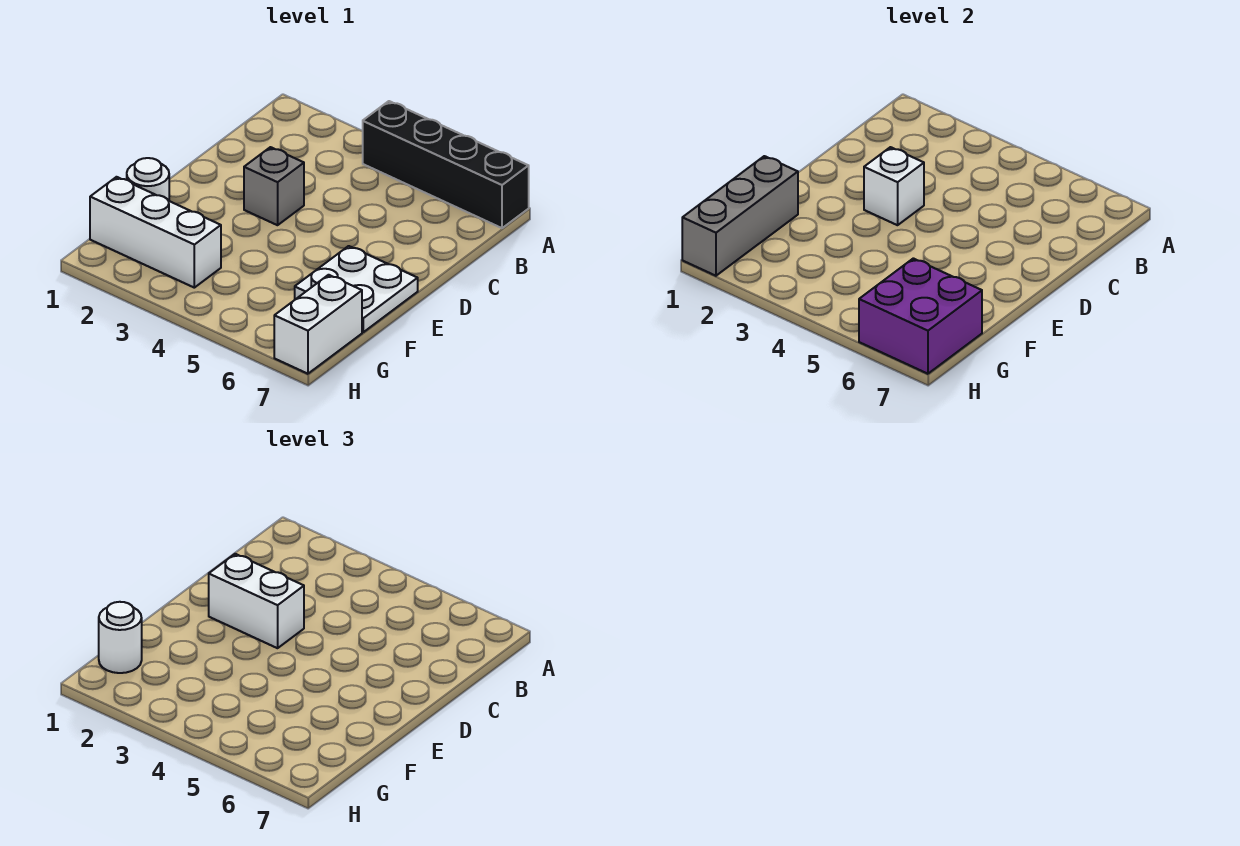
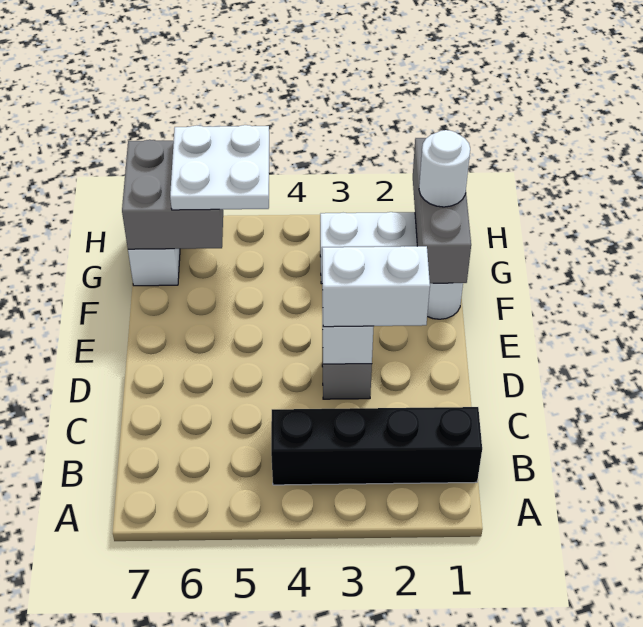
black 1x4 brick [363,101,529,228] -> black 1x4 brick moved to [271,407,482,485]
white 2x2 plate [295,246,418,332] -> white 2x2 plate moved to [170,125,269,210]
purple 2x2 brick [859,258,982,374] -> grey 2x2 brick [122,140,223,249]

